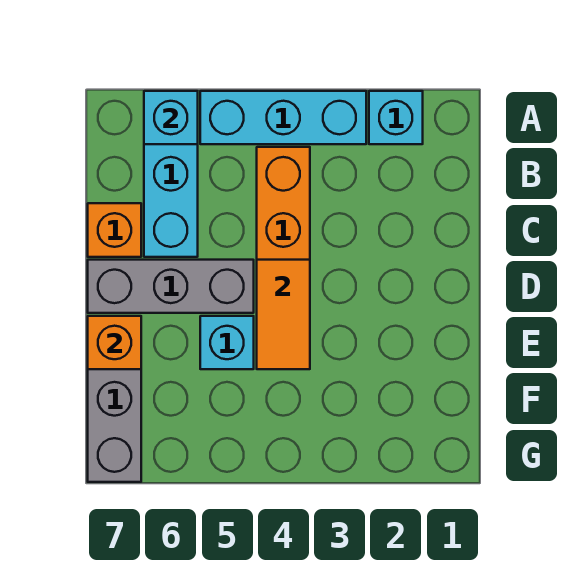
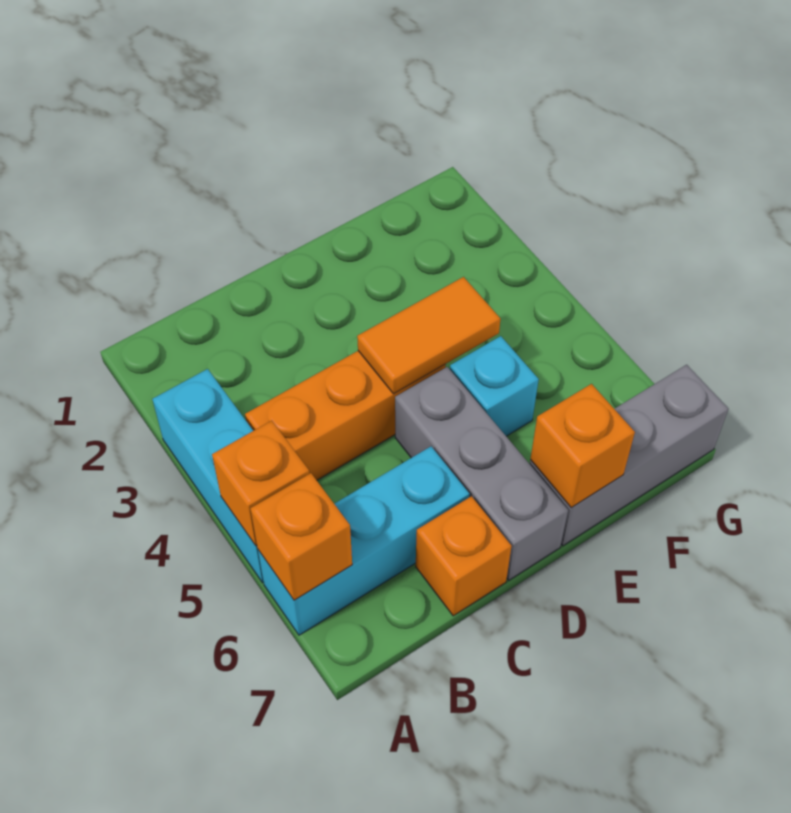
cyan 1x1 brick [369,91,423,144] -> none
none -> orange 1x1 brick [212,421,309,546]
cyan 1x1 brick [144,91,198,144] -> orange 1x1 brick [250,473,352,600]

